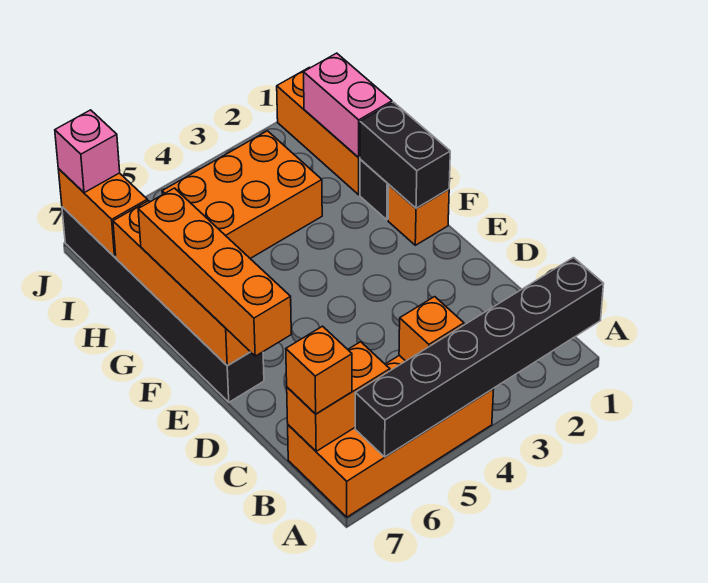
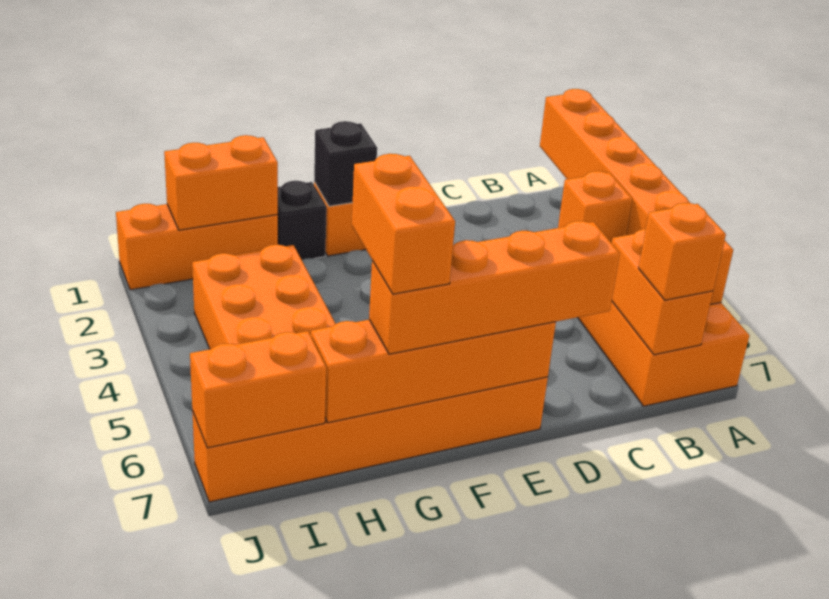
black 1x6 brick [355,258,604,457] -> orange 1x6 brick [540,89,733,305]
black 1x6 brick [62,207,264,402] -> orange 1x6 brick [192,377,548,502]
black 1x2 brick [360,102,450,208] -> black 1x1 brick [314,121,377,206]
none -> orange 1x2 brick [352,154,455,294]
pink 1x2 brick [304,53,392,158] -> orange 1x2 brick [164,135,278,230]
pink 1x1 brick [55,110,120,193] -> none

